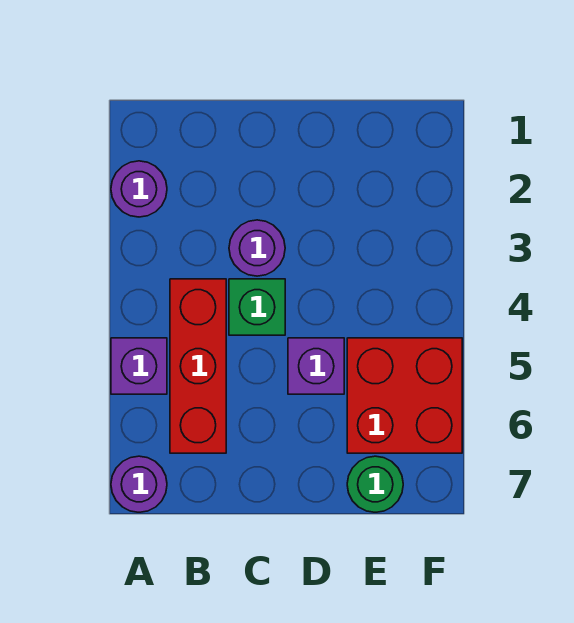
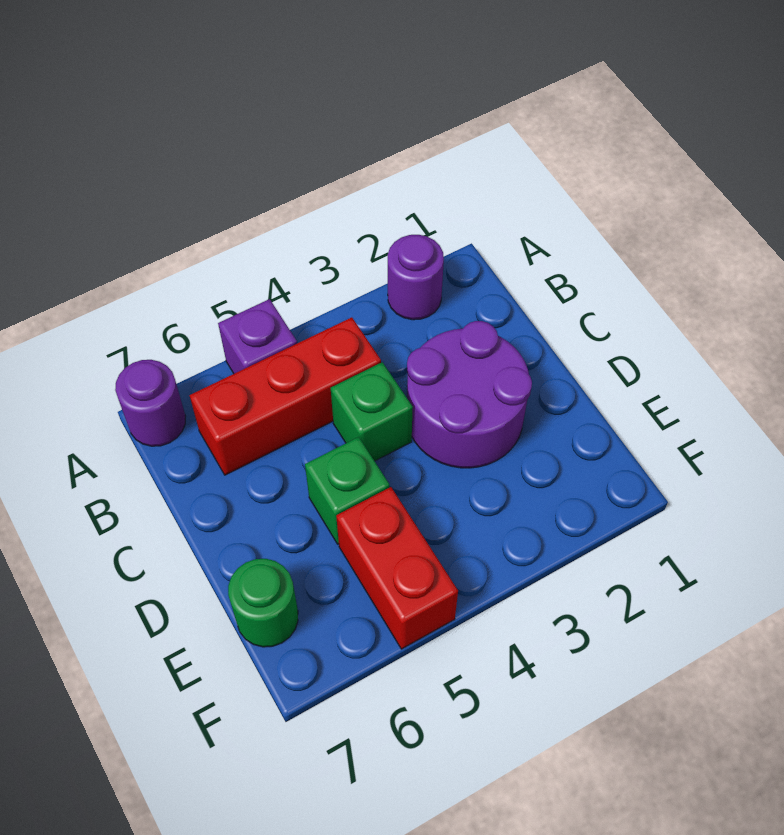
purple 1x1 round brick [229,220,285,276] -> purple 2x2 round brick [407,321,532,468]
purple 1x1 brick [288,338,344,394] -> green 1x1 brick [305,437,389,544]
red 2x2 brick [347,338,462,453] -> red 1x2 brick [336,487,458,649]

